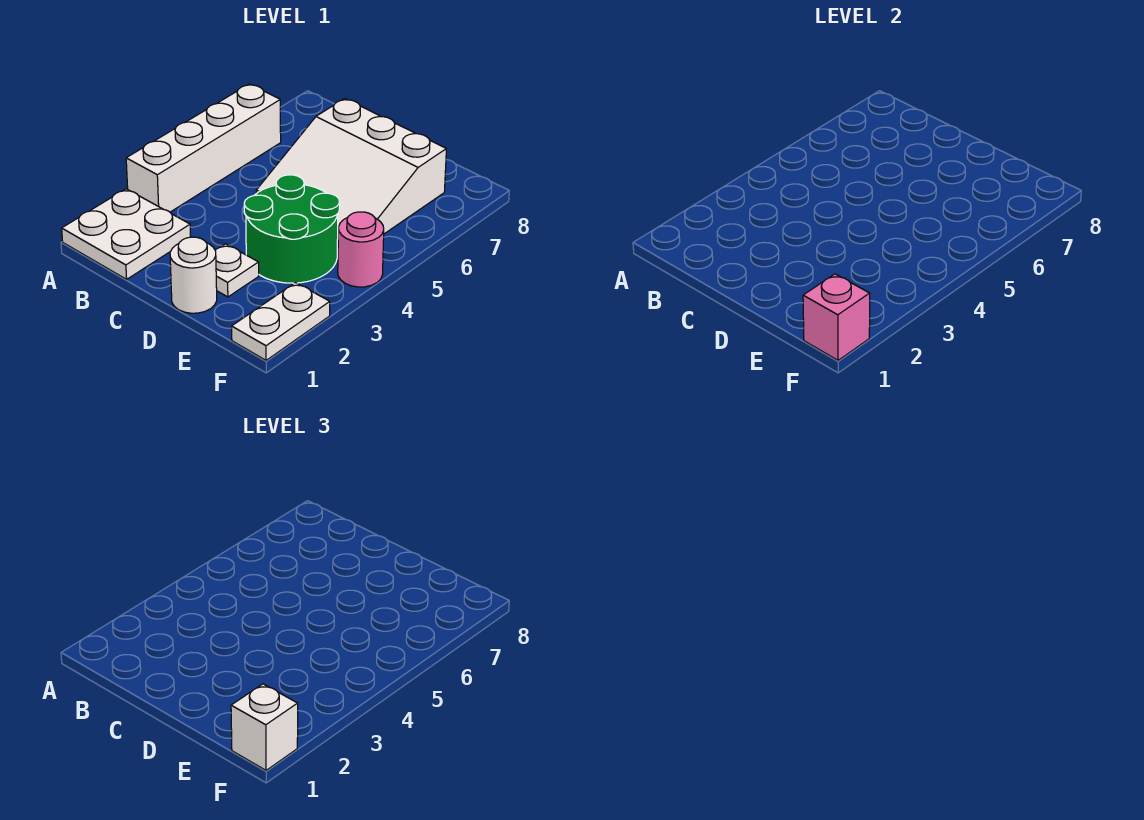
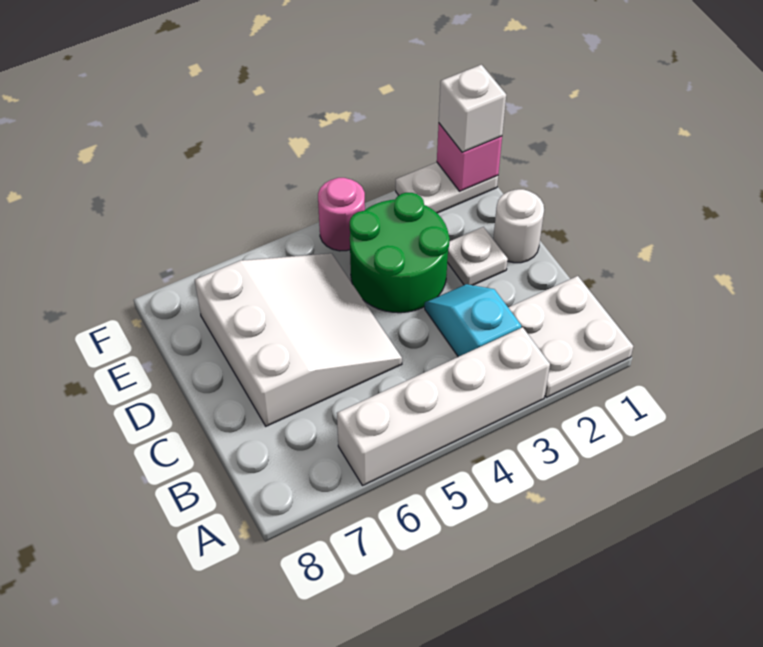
none -> cyan 1x2 slope [425,284,521,357]

